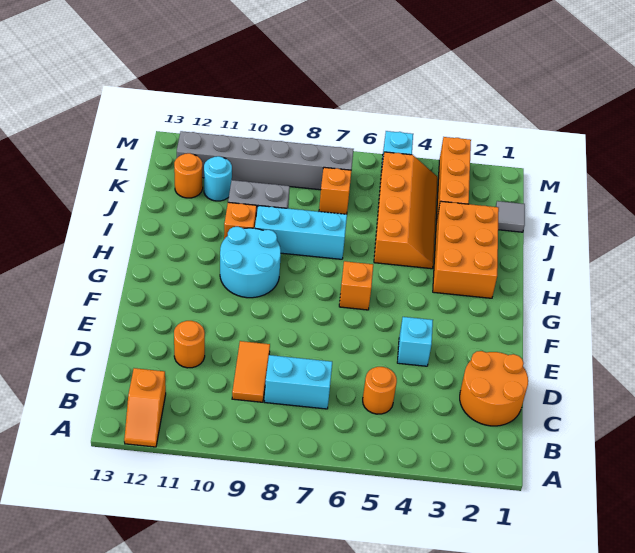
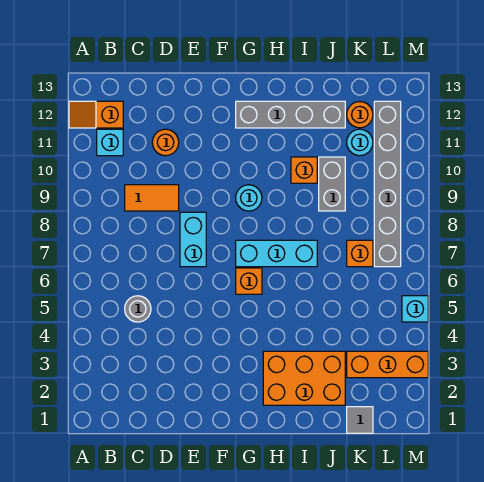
orange 2x2 round brick [460,351,528,426] -> none
orange 1x1 round brick [363,367,397,414] -> grey 1x1 round brick [125,296,151,322]
cyan 1x2 brick [265,355,332,409] -> cyan 1x2 brick moved to [180,212,206,267]
cyan 1x1 brick [397,317,433,366] -> cyan 1x1 brick moved to [97,129,123,156]
cyan 2x2 round brick [220,227,281,298] -> cyan 1x1 round brick [236,185,262,211]
none -> grey 1x4 brick [236,101,345,128]
orange 2x4 slope [374,152,438,269] -> none
cyan 1x3 brick [255,206,347,259] -> cyan 1x3 brick turned to [236,240,317,267]

